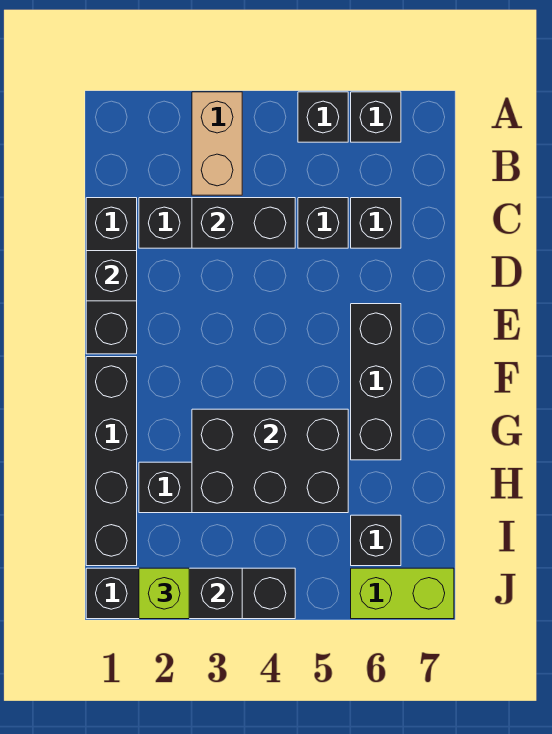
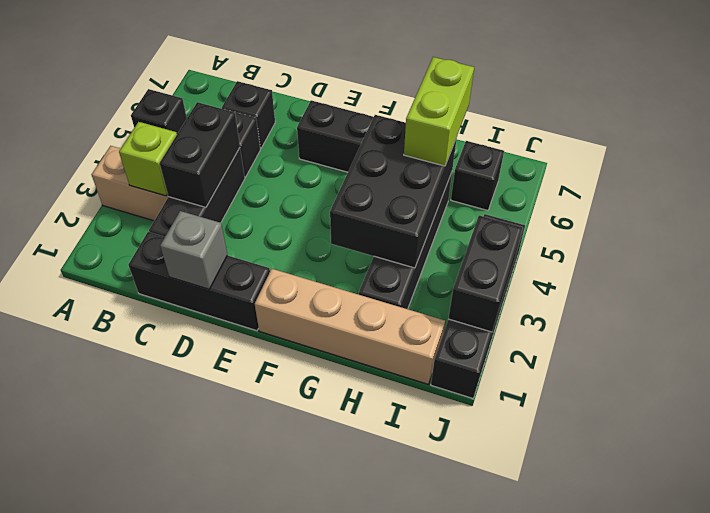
black 1x1 brick [351,92,401,142] -> none
black 1x1 brick [86,251,137,301] -> grey 1x1 brick [160,211,227,289]
black 1x4 brick [86,357,137,566] -> tan 1x4 brick [255,269,445,384]
lime 1x1 brick [139,568,189,619] -> lime 1x1 brick moved to [119,122,177,196]
lime 1x2 brick [351,568,454,619] -> lime 1x2 brick moved to [404,57,474,166]

